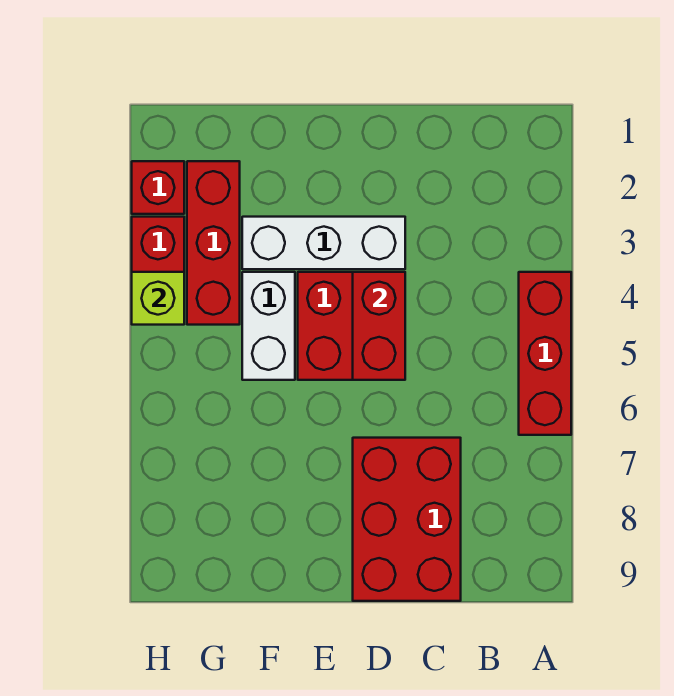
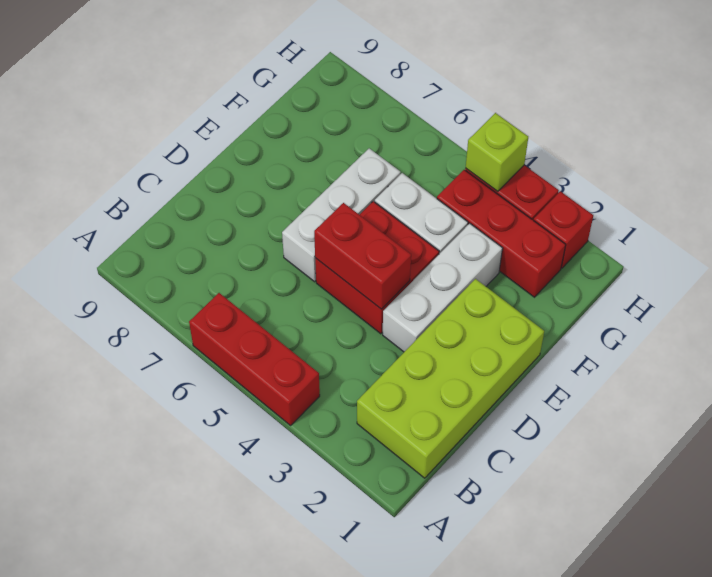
none -> lime 2x4 brick [357,279,544,478]
red 2x3 brick [353,438,461,601] -> none
none -> white 1x3 brick [282,148,401,282]

